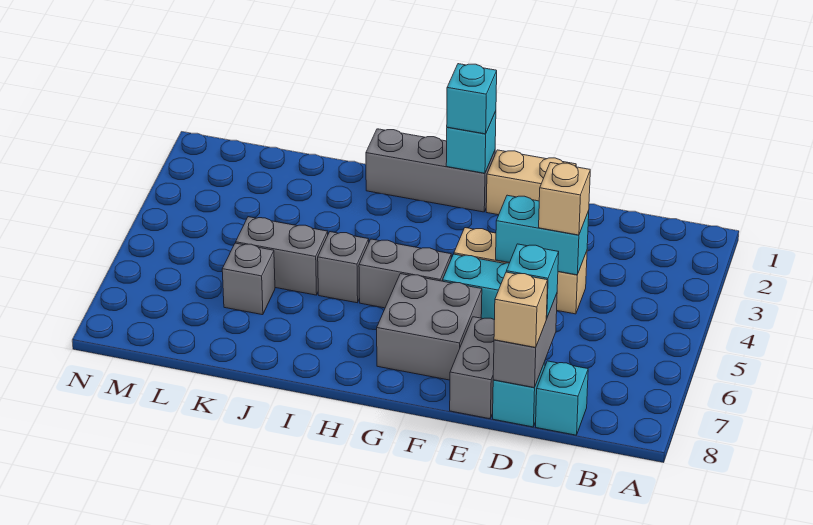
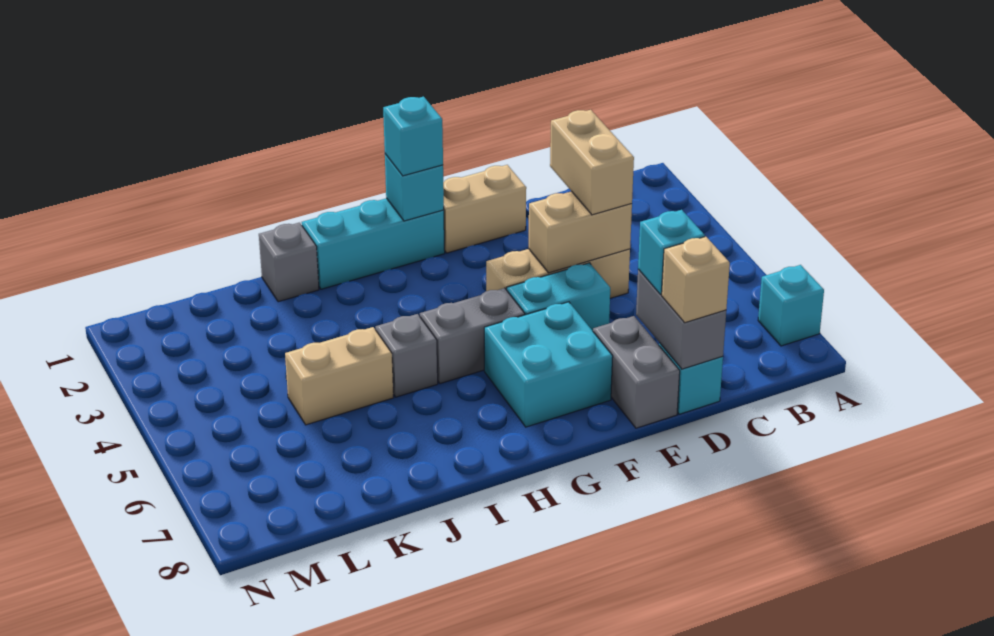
cyan 1x1 brick [536,361,588,435] -> cyan 1x1 brick moved to [758,265,824,346]
cyan 1x2 brick [496,195,589,275] -> tan 1x2 brick [529,191,632,273]
tan 1x1 brick [539,163,590,235] -> tan 1x2 brick [550,110,634,215]
grey 2x2 brick [377,274,482,380] -> cyan 2x2 brick [484,302,613,427]
grey 1x3 brick [366,129,495,212] -> cyan 1x3 brick [302,198,445,289]
grey 1x2 brick [236,217,328,295] -> tan 1x2 brick [285,327,394,425]
grey 1x1 brick [222,243,275,315] -> grey 1x1 brick moved to [259,223,319,302]

